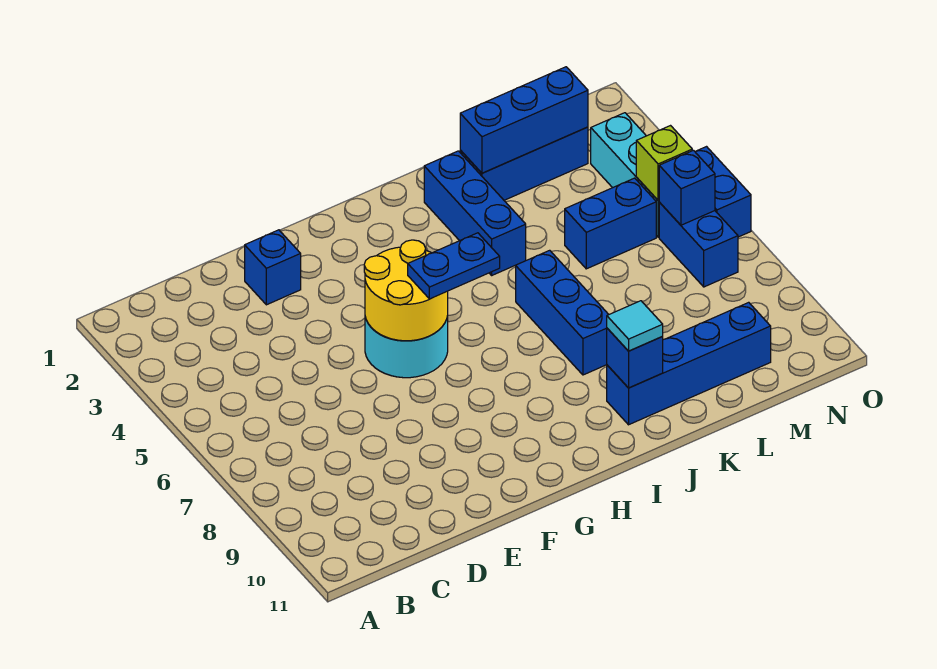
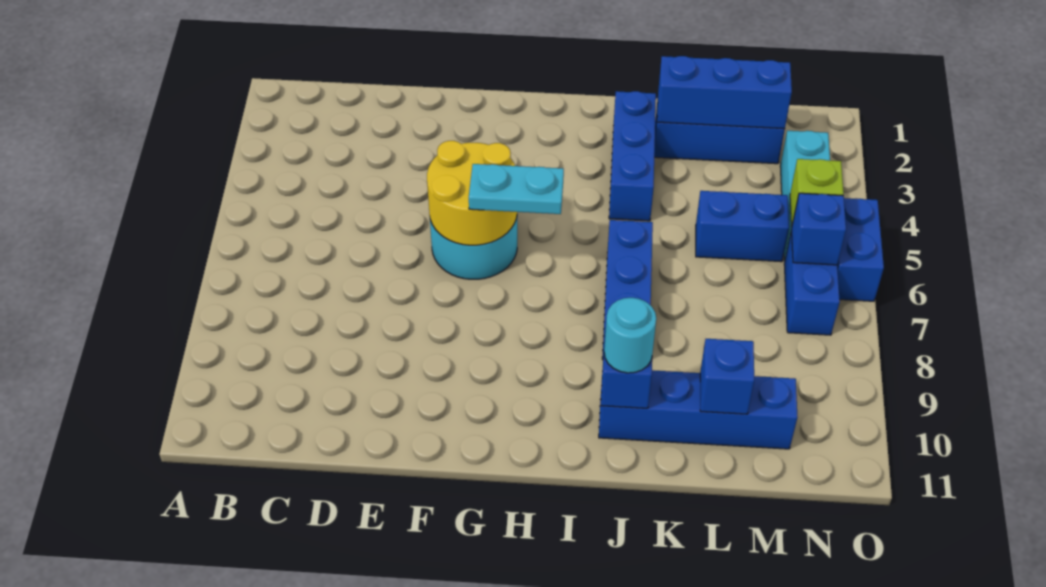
blue 1x1 brick [245,230,301,305] -> blue 1x1 brick moved to [700,339,754,414]
blue 1x2 plate [408,233,500,299] -> cyan 1x2 plate [469,164,564,214]
cyan 1x1 tile [607,301,663,351] -> cyan 1x1 round brick [604,298,656,373]

